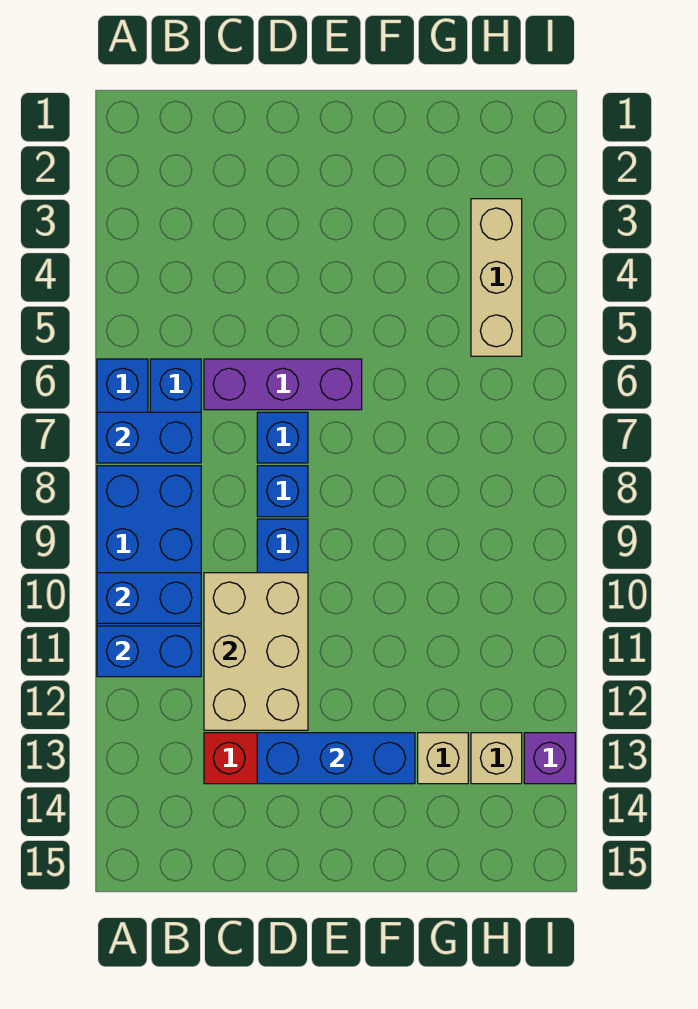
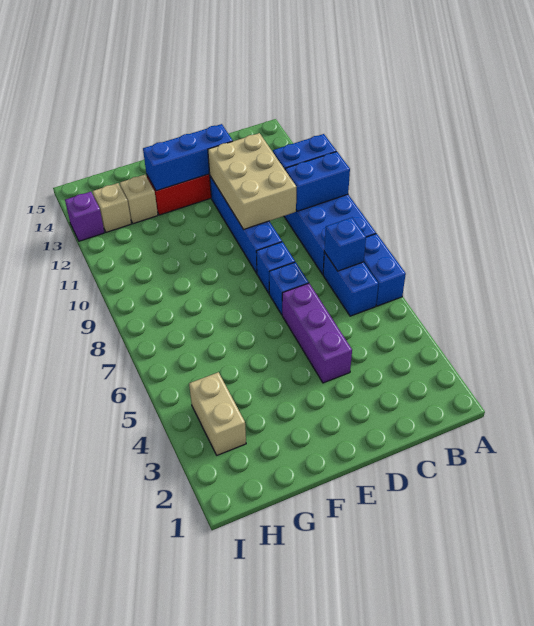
blue 1x2 brick [97,412,201,463] -> blue 1x1 brick [324,218,366,271]
purple 1x3 brick [204,359,362,410] -> purple 1x3 brick turned to [282,283,352,383]
tan 1x3 brick [471,199,522,356] -> tan 1x2 brick [189,372,246,455]

